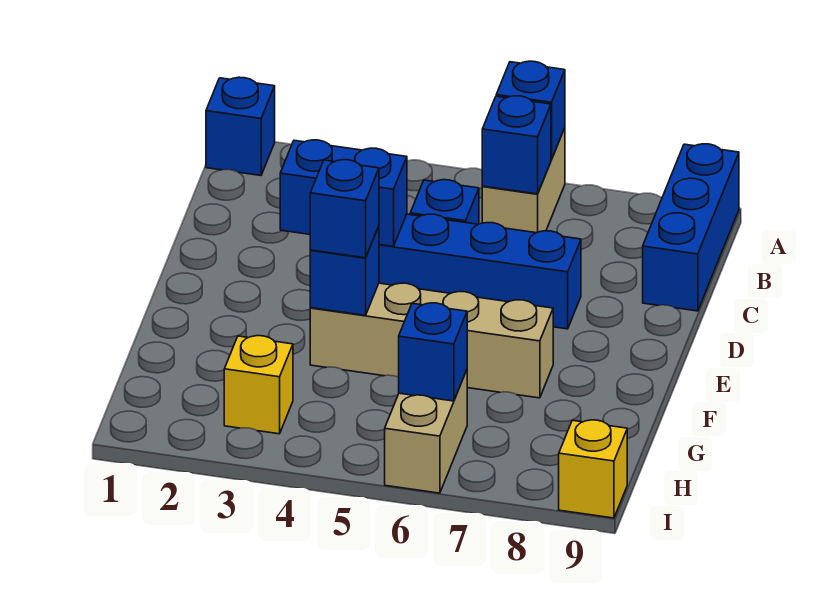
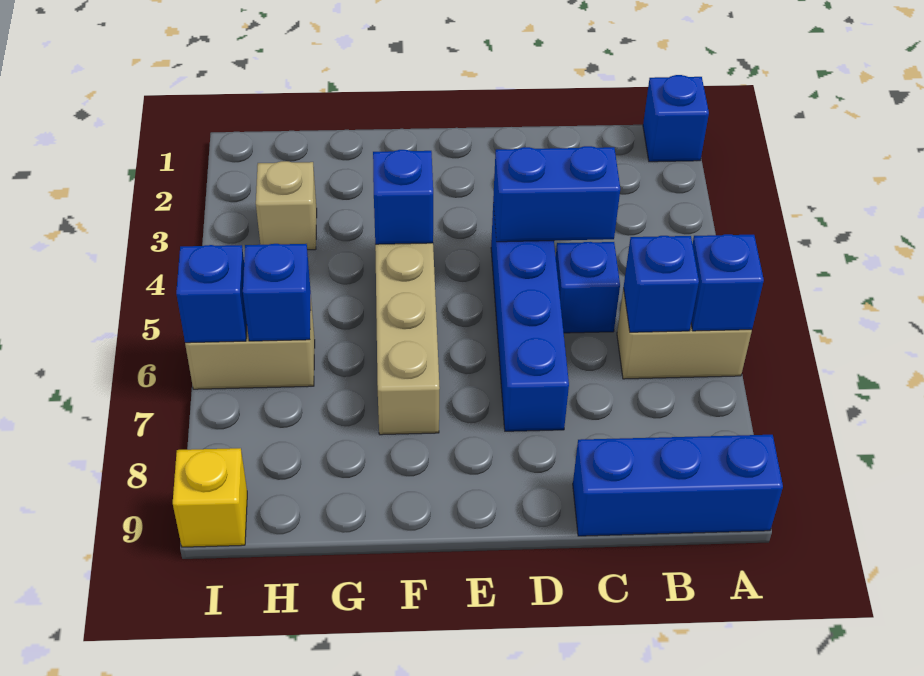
blue 1x2 brick [280,140,407,246] -> blue 1x2 brick turned to [493,146,620,242]
blue 1x1 brick [310,160,379,258] -> blue 1x1 brick moved to [176,245,247,343]
yellow 1x1 brick [224,336,293,434] -> tan 1x1 brick [256,161,317,250]

